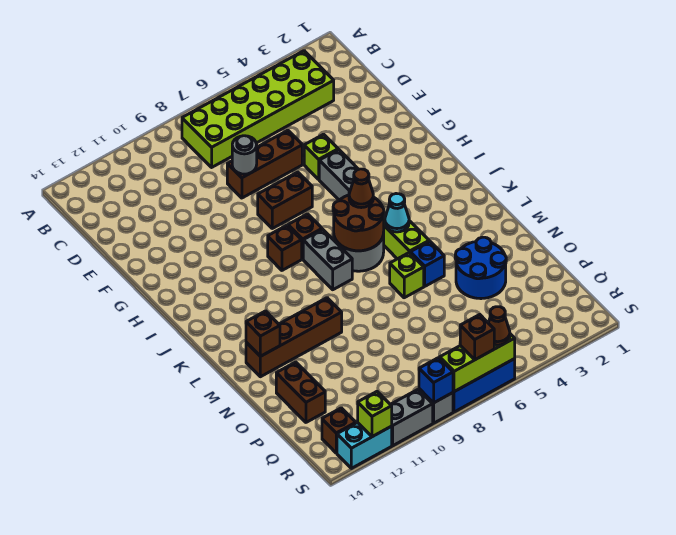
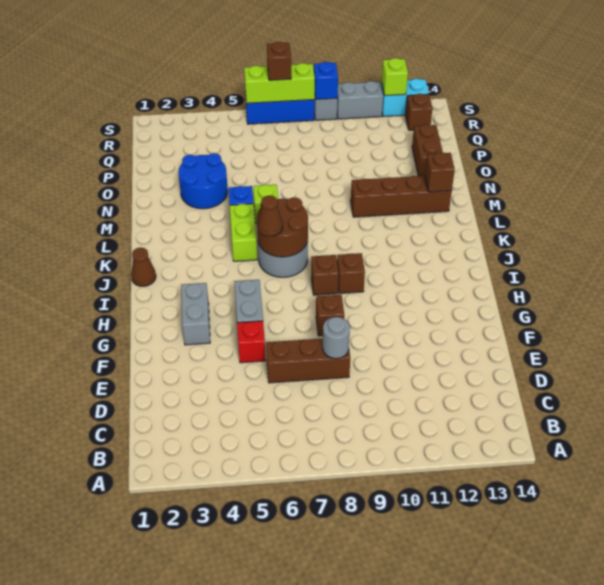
lime 2x6 brick [182,51,334,167] -> none
lime 1x1 brick [304,134,338,179] -> red 1x1 brick [237,321,265,363]
brown 1x2 brick [258,172,312,228] -> brown 1x1 brick [316,295,344,336]
grey 1x2 brick [303,229,352,290] -> grey 1x2 brick moved to [181,283,210,345]
cyan 1x1 cone [385,194,409,232] -> none
brown 1x1 cone [489,307,510,345] -> brown 1x1 cone moved to [131,248,156,286]

